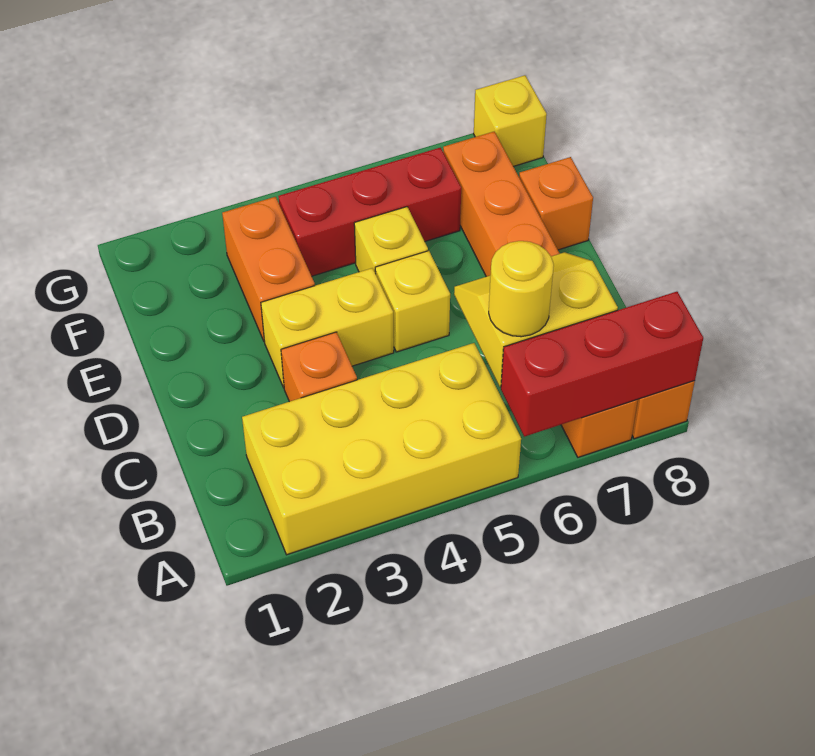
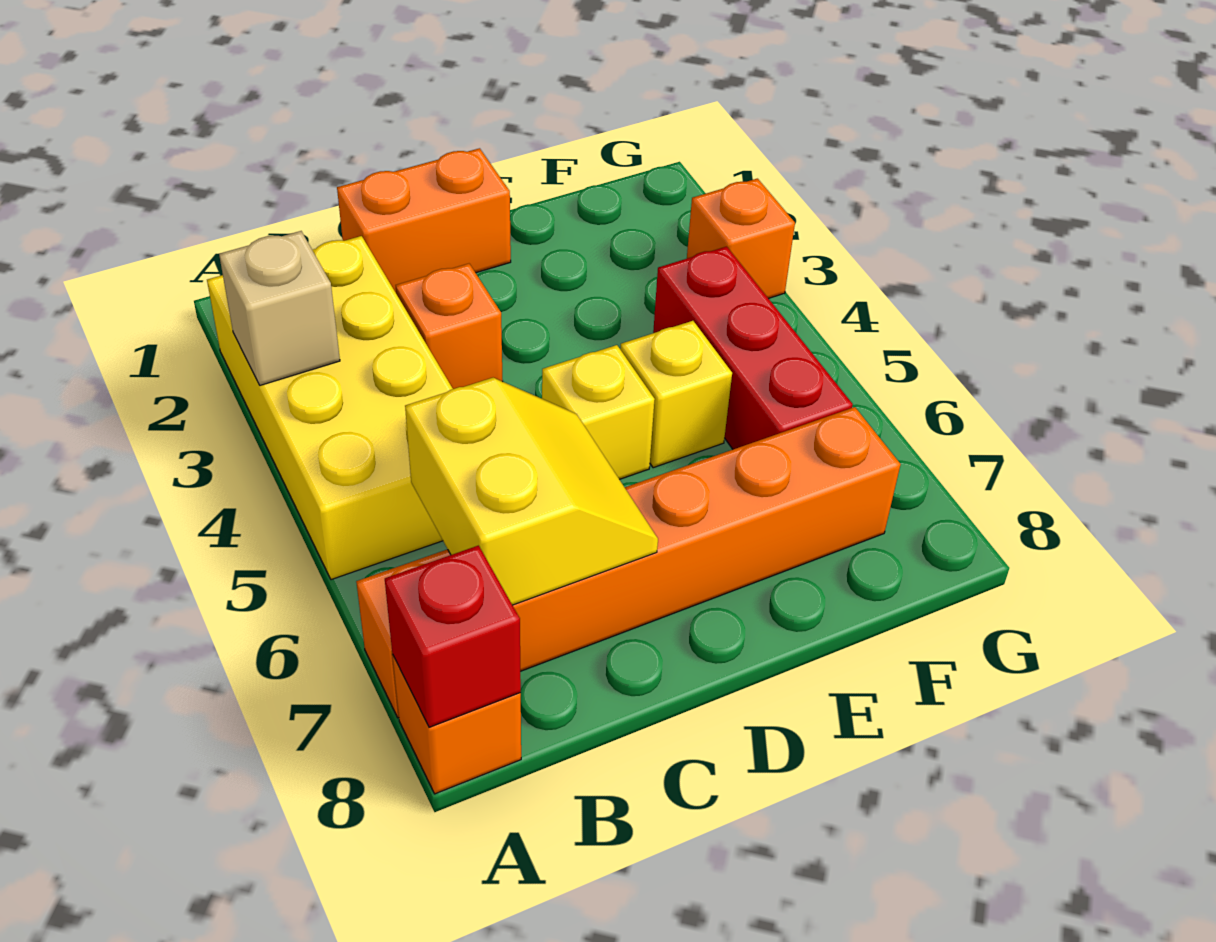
none -> tan 1x1 brick [219,231,340,385]
red 1x3 brick [501,292,703,437] -> red 1x1 brick [385,546,521,727]
yellow 1x1 round brick [489,241,554,337] -> none
yellow 1x2 brick [261,268,394,388] -> none
orange 1x2 brick [222,197,315,342] -> orange 1x2 brick moved to [337,148,511,292]
orange 1x1 brick [519,157,593,250] -> orange 1x1 brick moved to [687,179,795,299]
yellow 1x1 brick [474,75,547,166] -> none

